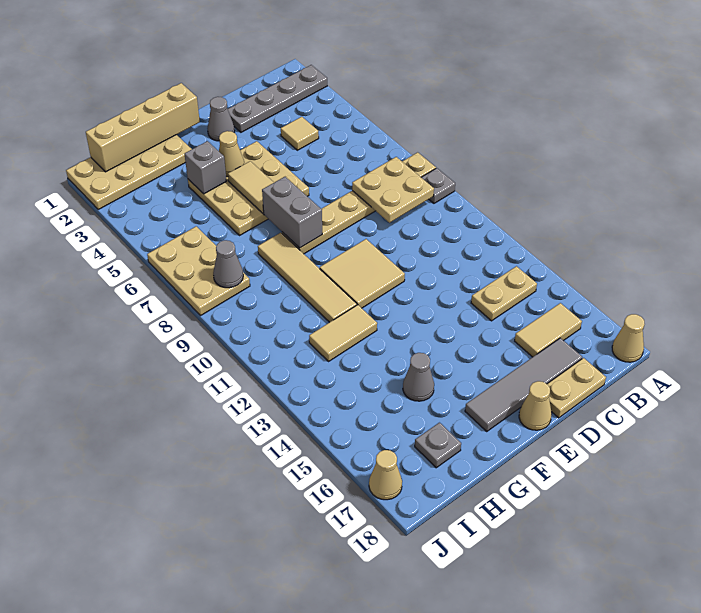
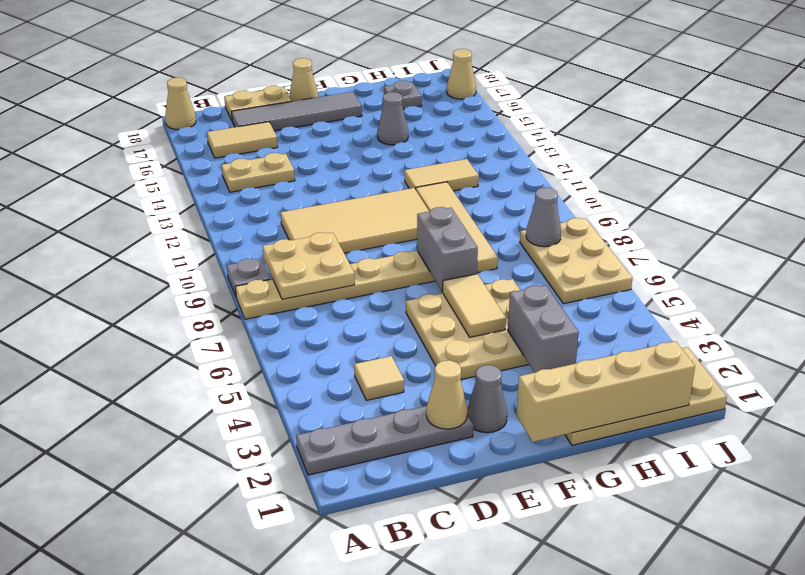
tan 2x2 tile [320,239,405,308] -> tan 2x4 tile [281,188,429,253]
tan 1x1 cone [219,131,244,176] -> tan 1x1 cone moved to [426,360,468,429]
grey 1x1 brick [184,141,226,194] -> grey 1x2 brick [508,285,579,373]

